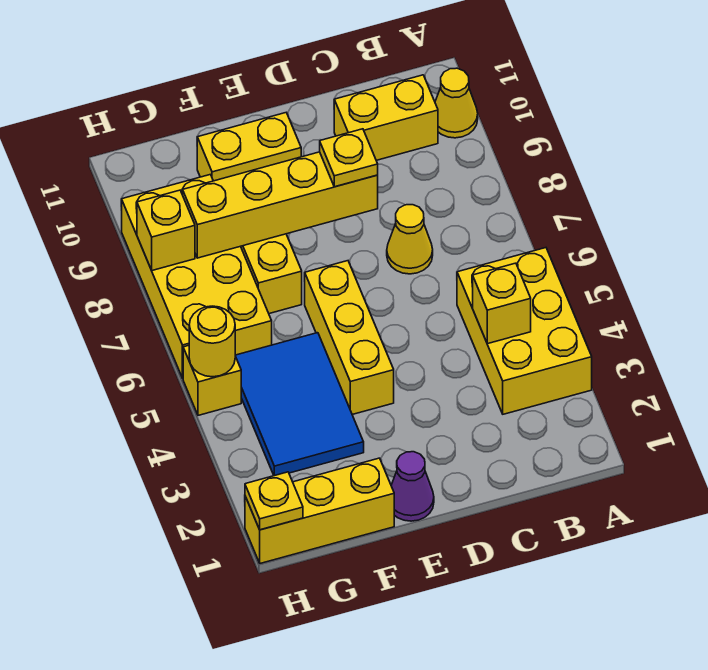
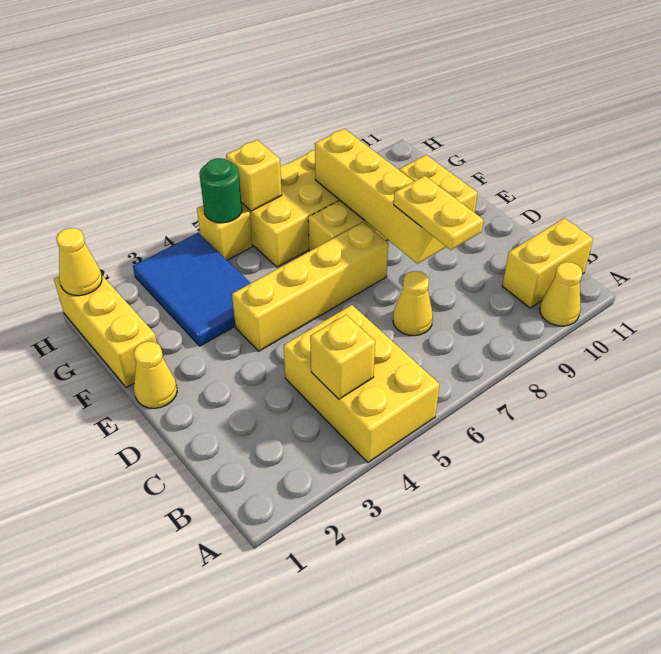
yellow 2x3 brick [457,248,592,414] -> yellow 2x3 brick turned to [284,305,440,462]
yellow 1x2 brick [334,75,438,160] -> yellow 1x2 brick turned to [502,218,593,308]
yellow 1x1 plate [320,129,378,187] -> yellow 1x2 plate [394,176,483,250]
purple 1x1 cone [391,452,434,521] -> yellow 1x1 cone [134,341,177,408]
yellow 1x3 brick [305,261,394,415] -> yellow 1x4 brick [232,222,388,351]
blue 2x3 tile [235,333,364,476] -> blue 2x3 tile turned to [133,233,251,346]
yellow 1x1 plate [245,472,303,530] -> yellow 1x1 cone [56,228,102,296]
yellow 1x1 round brick [189,306,235,377] -> green 1x1 round brick [199,158,242,223]
yellow 1x1 brick [137,190,195,271] -> yellow 1x1 brick moved to [226,140,282,211]

